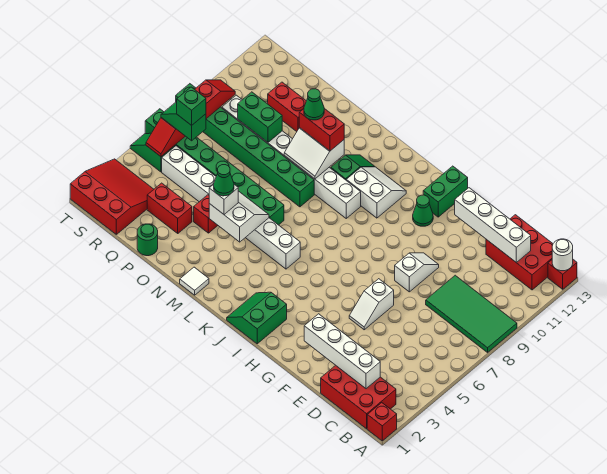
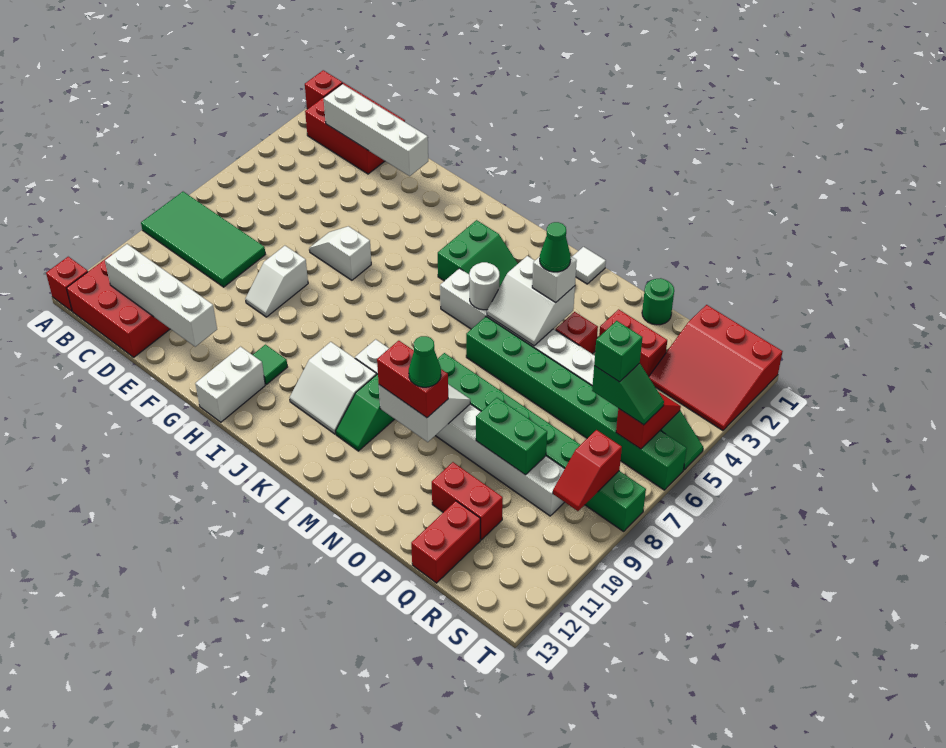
white 1x1 round brick [552,239,573,271] -> white 1x1 round brick moved to [469,262,500,310]
white 1x2 slope [349,279,394,330] -> white 1x2 slope turned to [309,226,371,280]
green 1x1 cone [413,195,433,226] -> green 1x1 tile [253,345,287,384]
green 1x2 brick [423,166,468,217] -> white 1x2 brick [195,347,265,422]
green 2x2 slope [227,292,287,344] -> green 2x2 slope moved to [438,220,518,287]
none -> red 1x2 brick [411,501,480,583]

